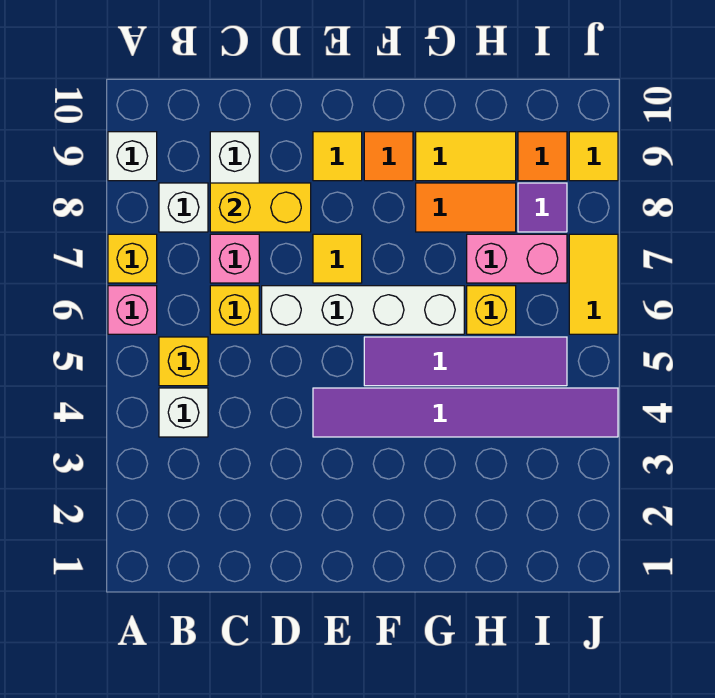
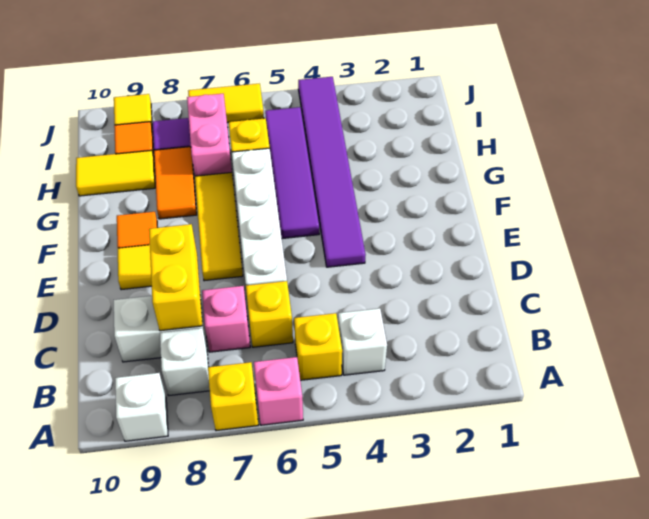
yellow 1x1 tile [313,234,362,283] -> yellow 1x3 tile [195,172,243,281]
yellow 1x2 tile [416,132,516,181] -> yellow 1x2 tile turned to [76,150,155,196]

